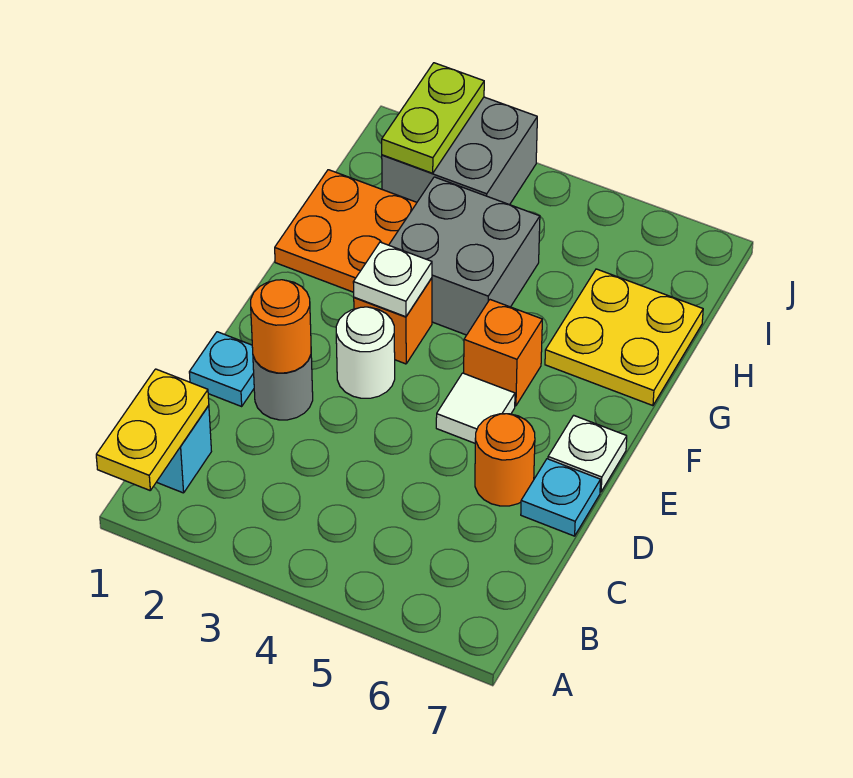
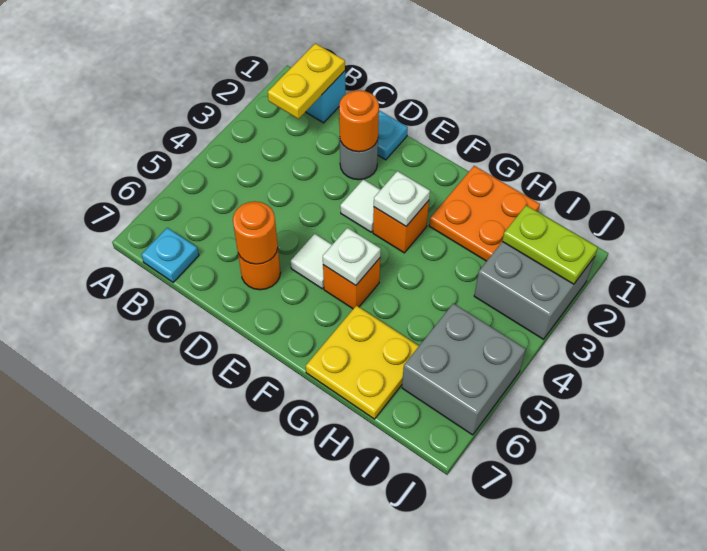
yellow 1x2 plate [96,369,209,490] -> yellow 1x2 plate turned to [268,43,345,119]
none -> orange 1x1 round brick [233,201,278,264]
cyan 1x1 plate [521,459,601,536] -> cyan 1x1 plate moved to [141,228,199,282]
white 1x1 round brick [336,307,395,398] -> white 1x1 tile [340,179,380,232]
white 1x1 plate [548,415,627,492] -> white 1x1 plate moved to [323,228,381,285]
grey 2x2 brick [389,177,540,335] -> grey 2x2 brick moved to [402,303,526,435]

